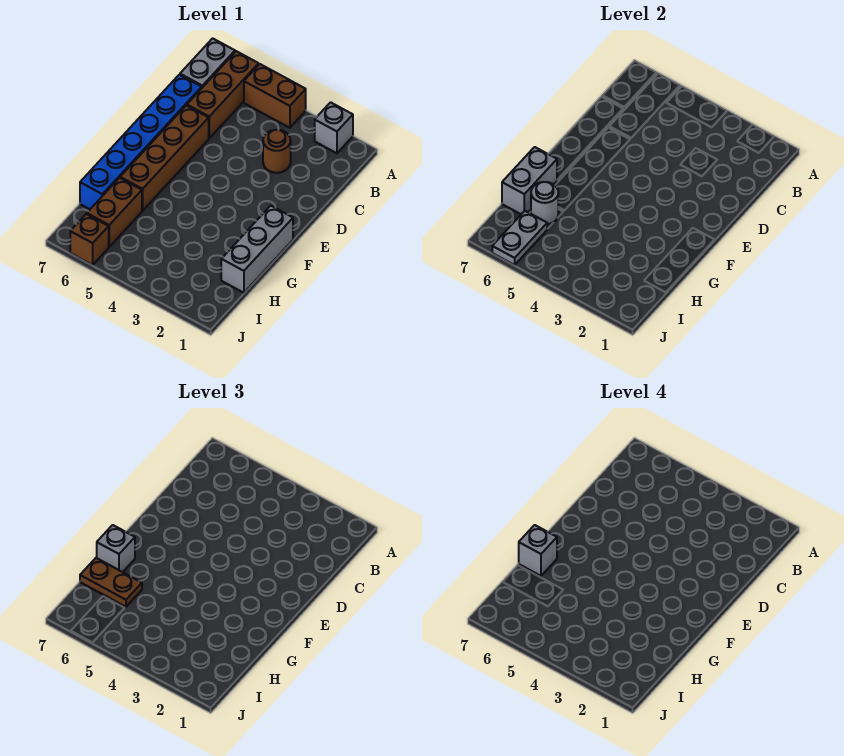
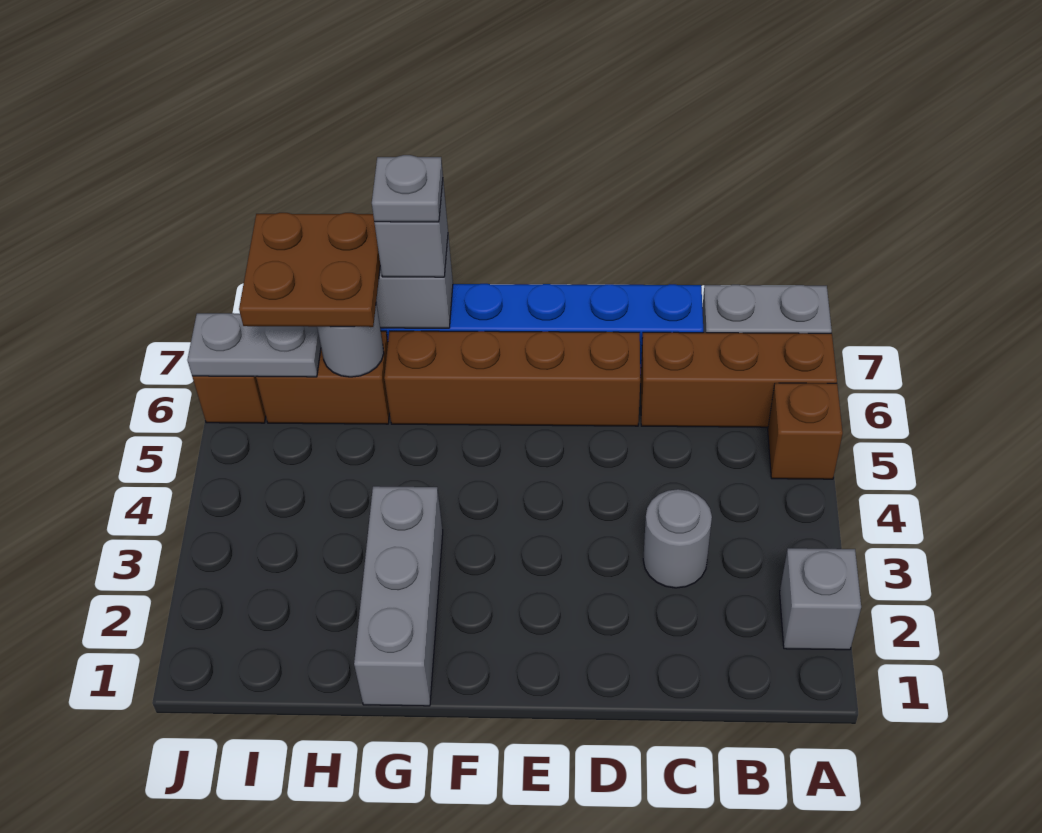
brown 1x2 brick [244,64,306,128] -> brown 1x1 brick [768,383,843,479]
brown 1x1 round brick [263,130,291,173] -> grey 1x1 round brick [643,489,712,588]
grey 1x3 brick [221,206,293,293] -> grey 1x3 brick turned to [354,486,443,706]
grey 1x1 brick [519,525,557,576] -> grey 1x1 plate [372,155,443,222]
brown 1x2 plate [80,558,142,607] -> brown 2x2 plate [239,213,380,327]

